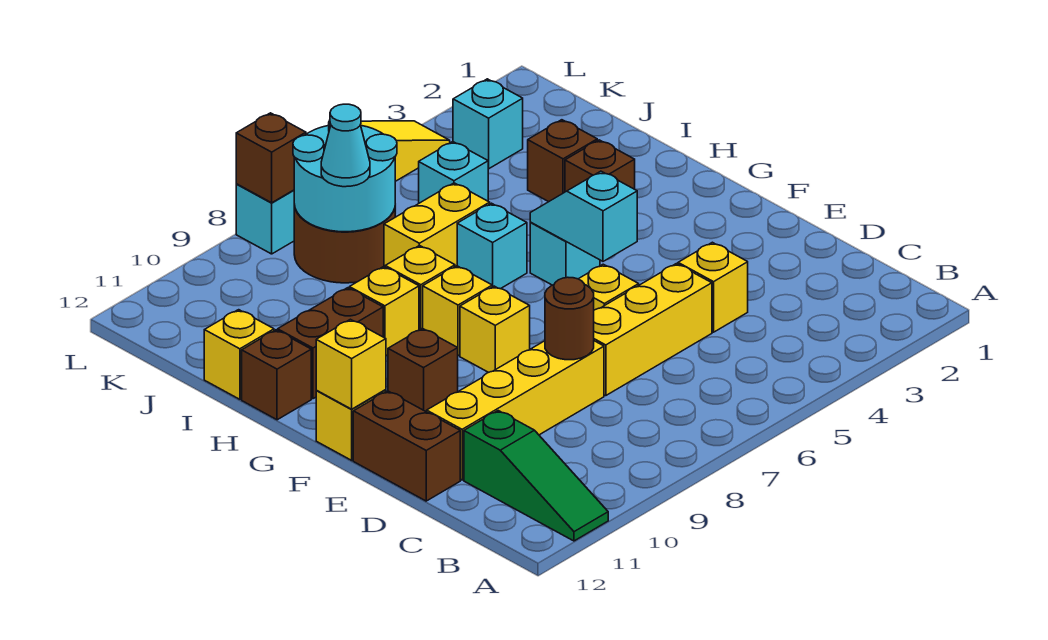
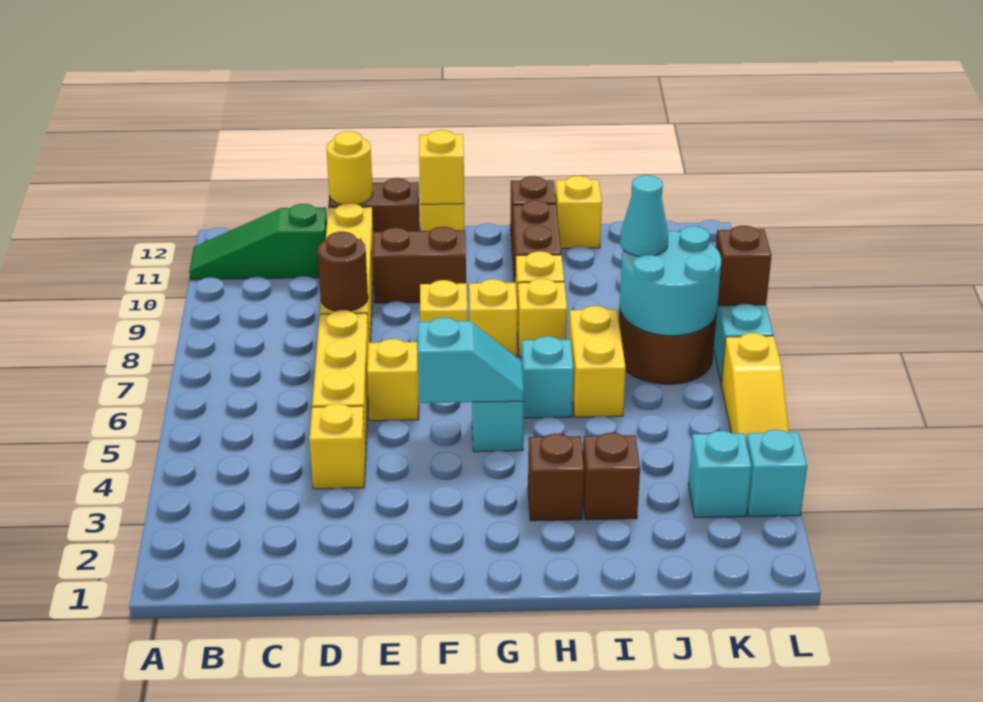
none -> yellow 1x1 round brick [326,131,373,204]
brown 1x1 brick [388,328,458,412] -> brown 1x2 brick [372,227,466,303]
cyan 1x1 brick [419,142,488,203] -> cyan 1x1 brick moved to [746,430,807,517]

